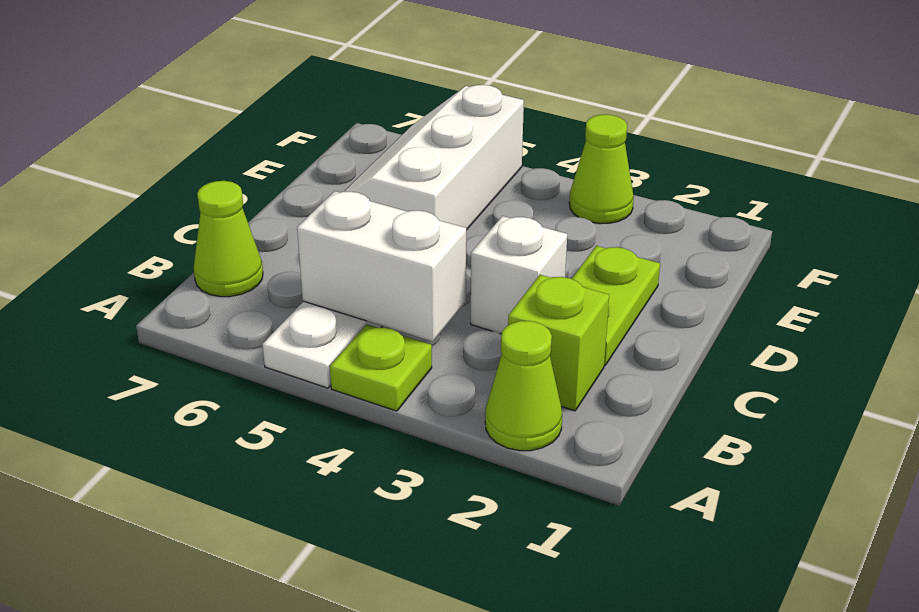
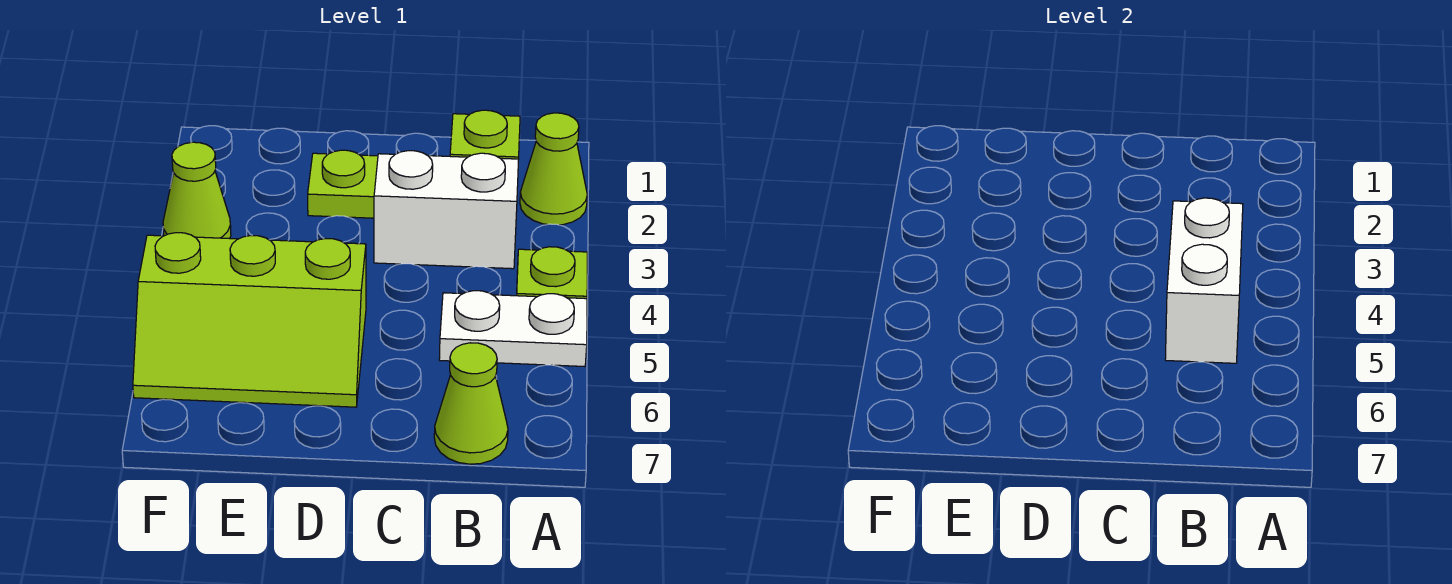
white 1x1 brick [471,216,567,334] -> white 1x2 brick [374,151,519,269]
white 2x3 slope [344,85,524,230] -> lime 2x3 slope [133,233,366,407]

